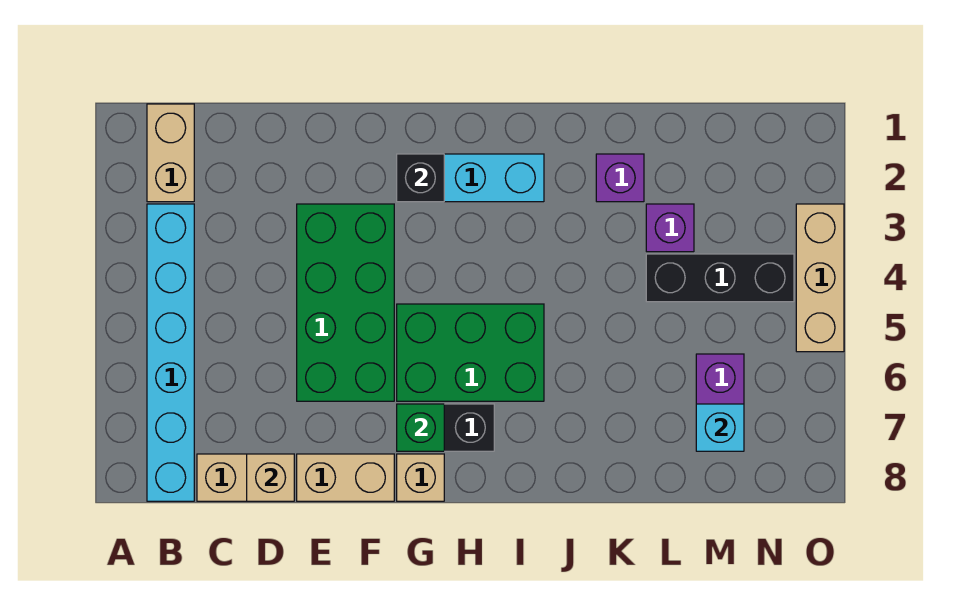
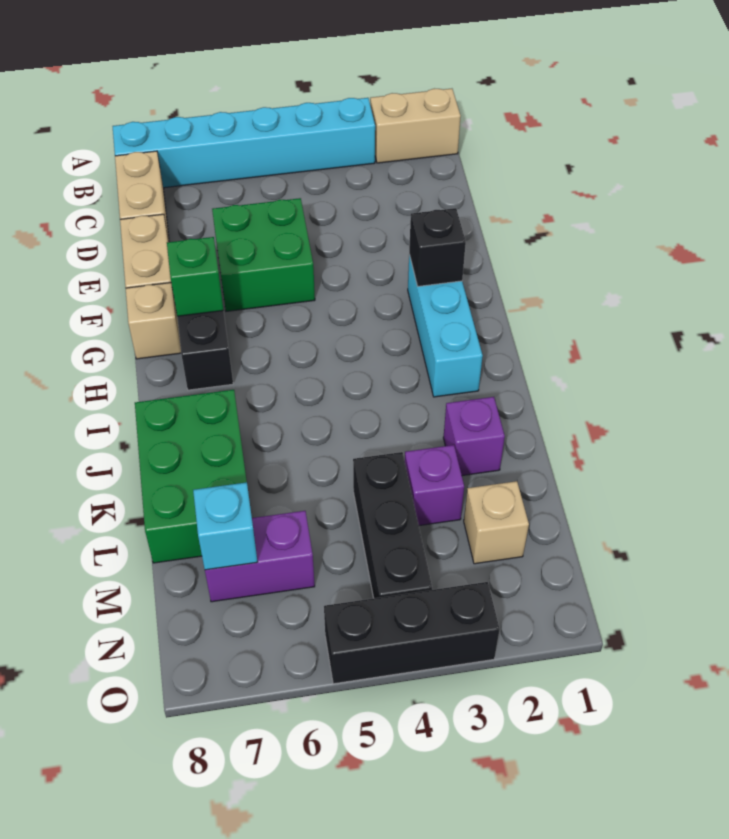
tan 1x1 brick [247,454,294,501] -> tan 1x1 brick moved to [464,481,529,564]
green 2x4 brick [297,204,394,401] -> green 2x2 brick [212,198,315,311]
green 2x3 brick [397,304,544,401] -> green 2x3 brick moved to [135,390,247,563]
tan 1x3 brick [796,204,844,352] -> black 1x3 brick [324,582,500,684]

